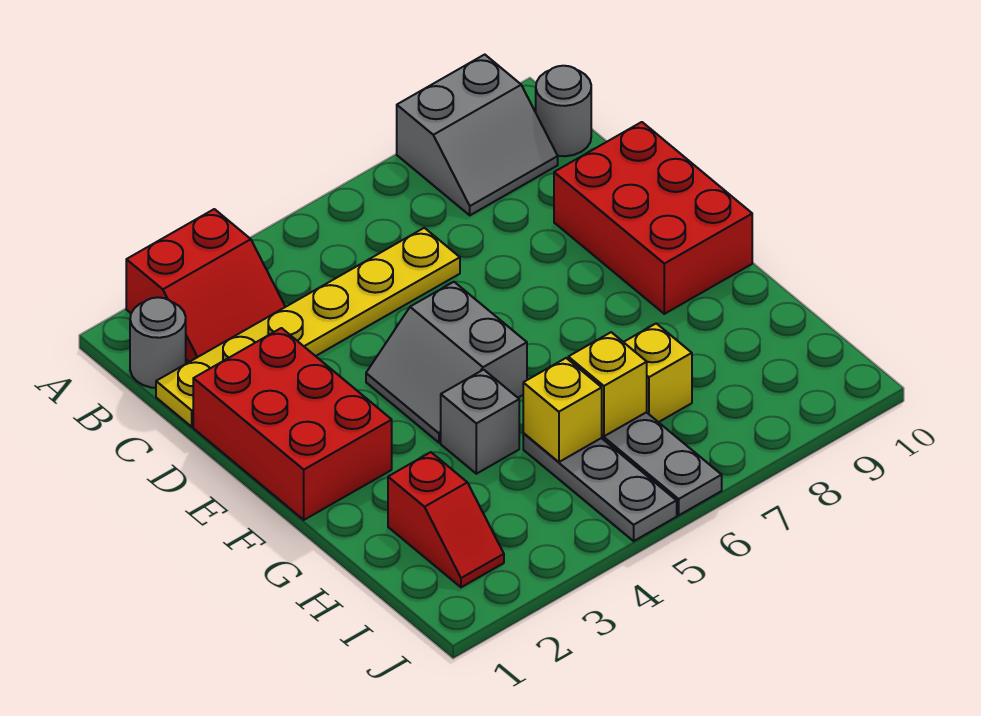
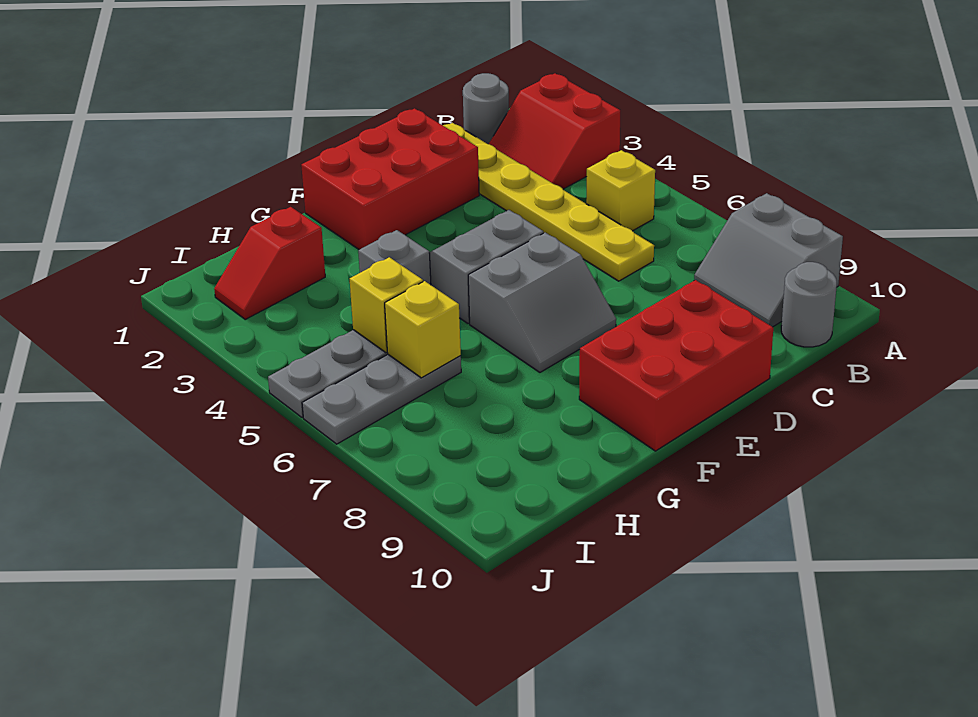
none -> grey 2x2 slope [468,233,616,372]
yellow 1x1 brick [624,323,692,422] -> yellow 1x1 brick moved to [586,150,655,231]

